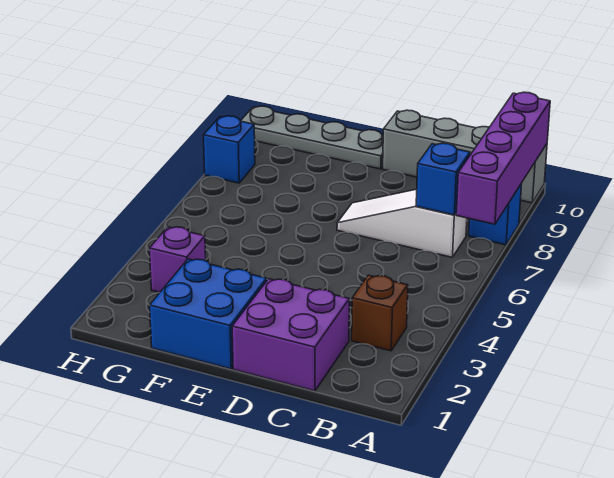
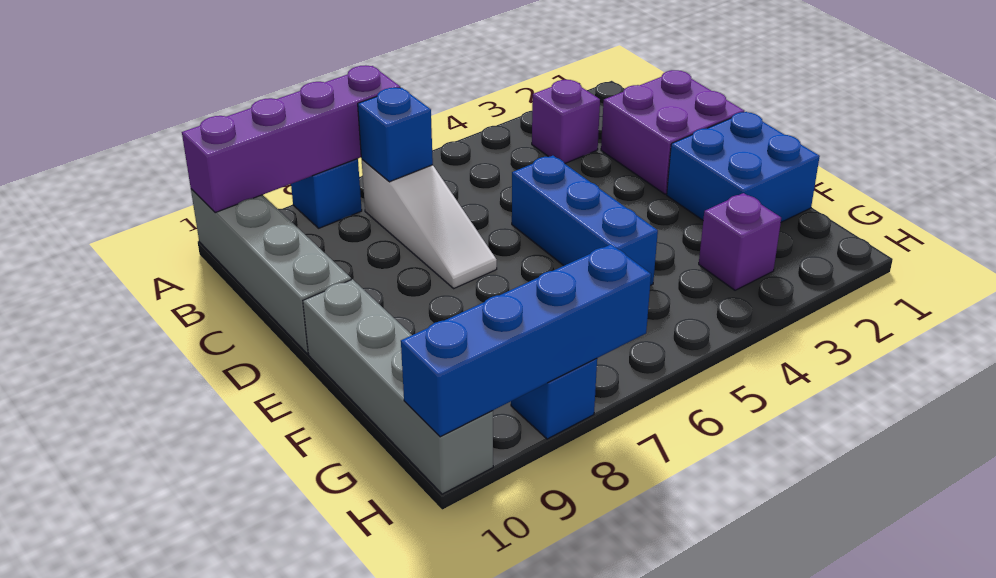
brown 1x1 brick [352,275,408,351] -> purple 1x1 brick [532,80,600,163]
none -> blue 1x3 brick [512,156,658,285]
grey 1x4 plate [241,106,383,169] -> grey 1x4 brick [303,279,493,494]
none -> blue 1x4 brick [401,244,651,437]

